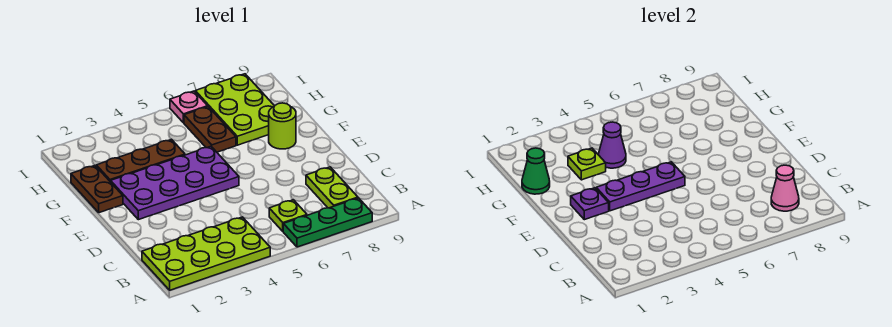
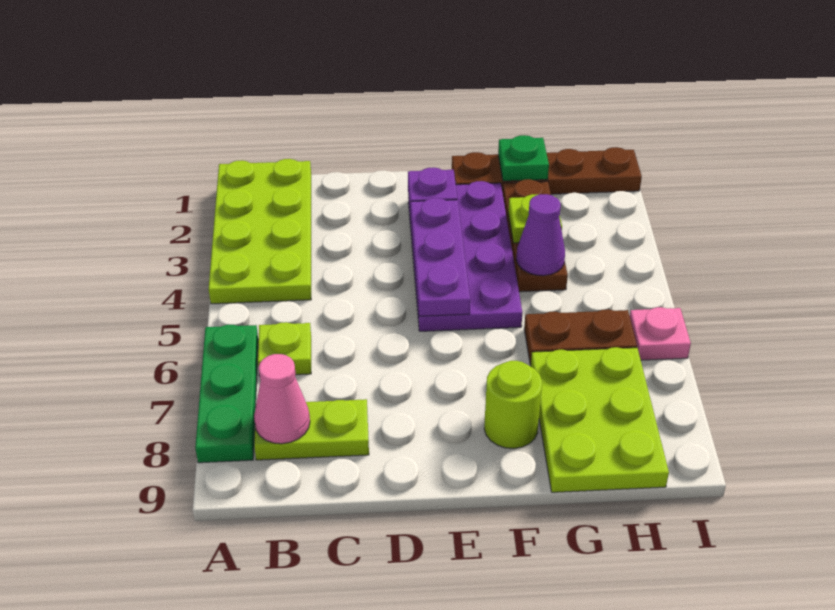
brown 1x2 plate [71,166,123,213] -> brown 1x4 plate [452,147,642,194]
green 1x1 cone [522,148,550,194] -> green 1x1 plate [498,135,549,181]
lime 2x3 plate [195,74,274,145] -> lime 2x3 plate turned to [531,347,669,492]

